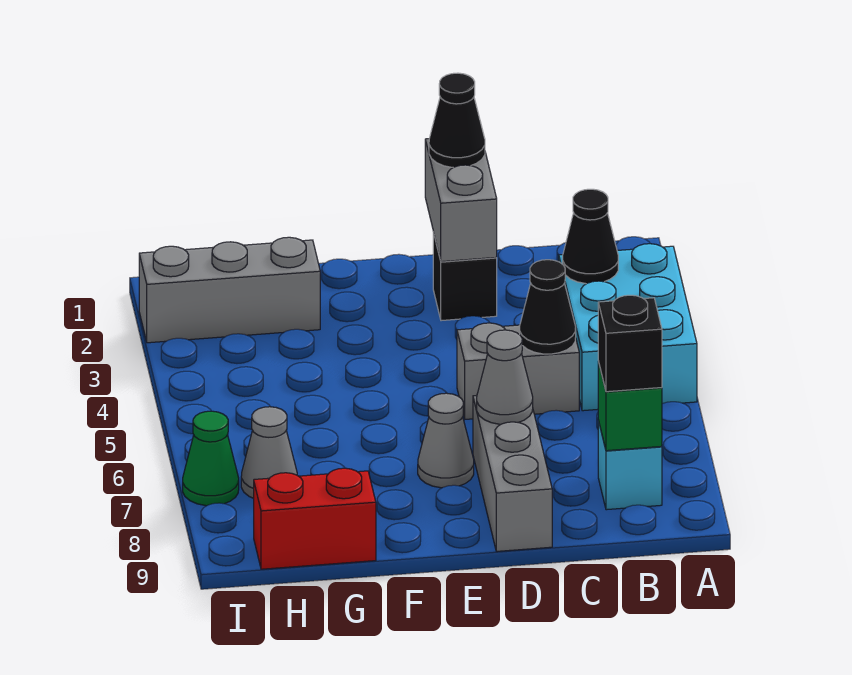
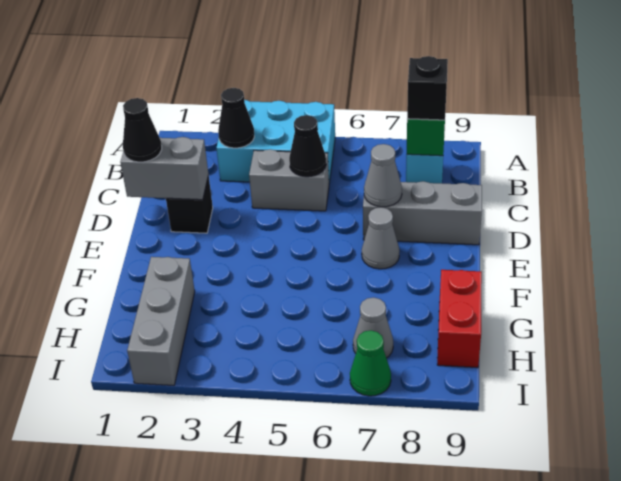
grey 1x2 brick [457,323,579,419] -> grey 1x2 brick turned to [249,149,329,211]

